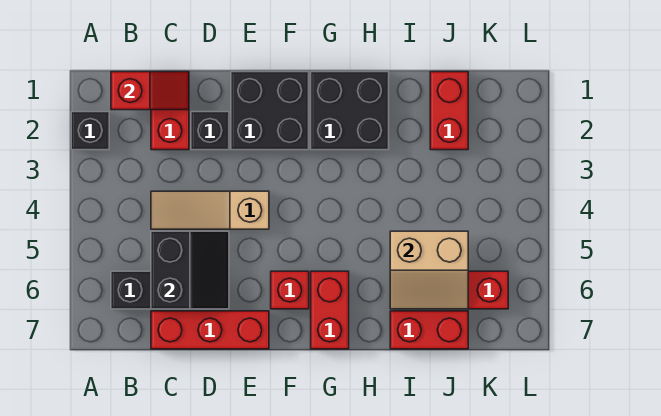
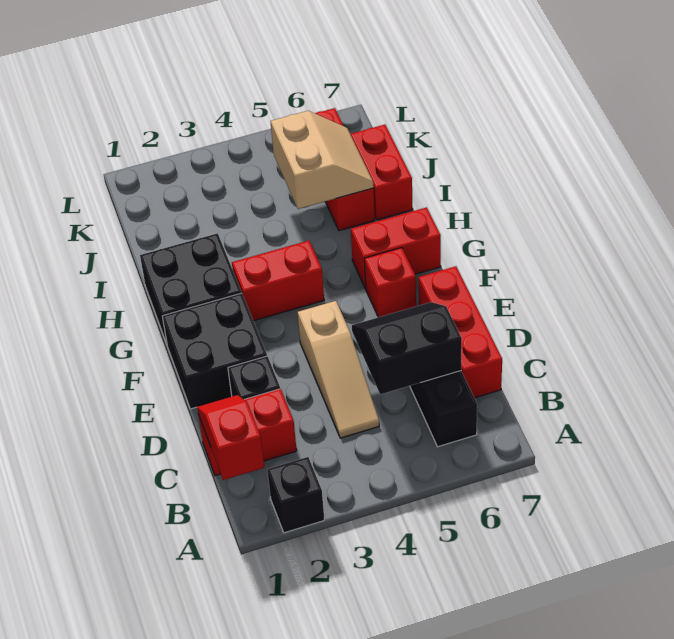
red 1x2 brick [430,72,468,150] -> red 1x2 brick moved to [232,241,324,321]

